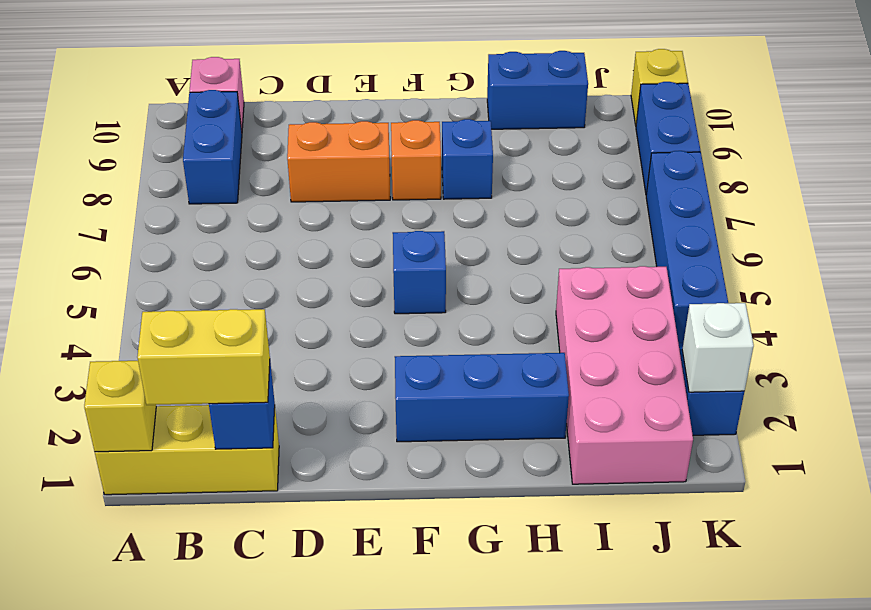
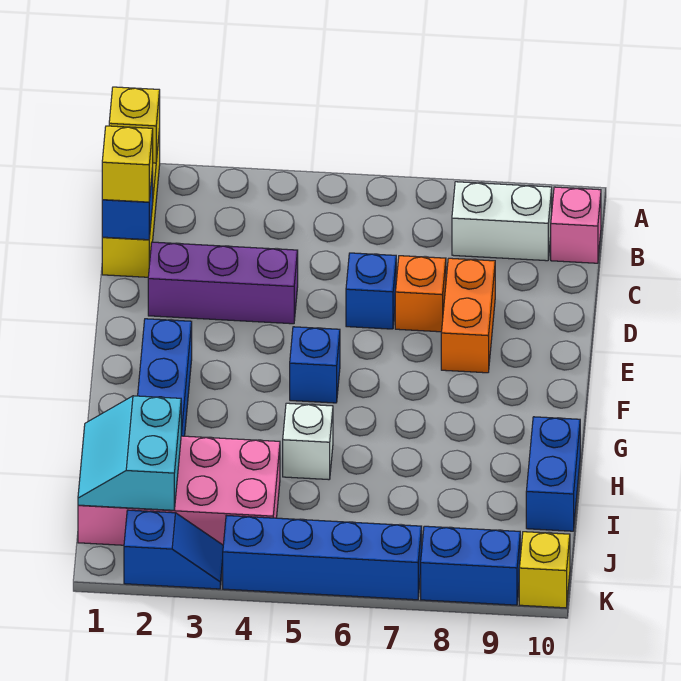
yellow 1x2 brick [137,309,270,405] -> yellow 1x1 brick [102,126,153,202]
blue 1x2 brick [183,90,242,204] -> white 1x2 brick [452,182,552,261]
none -> purple 1x3 brick [148,242,298,324]
orange 1x1 brick [391,120,441,200] -> orange 1x1 brick moved to [395,256,446,332]
blue 1x1 brick [442,119,493,199] -> blue 1x1 brick moved to [346,253,396,329]
none -> cyan 2x2 slope [78,396,181,510]
white 1x1 brick [682,303,754,392] -> white 1x1 brick moved to [283,403,333,480]

